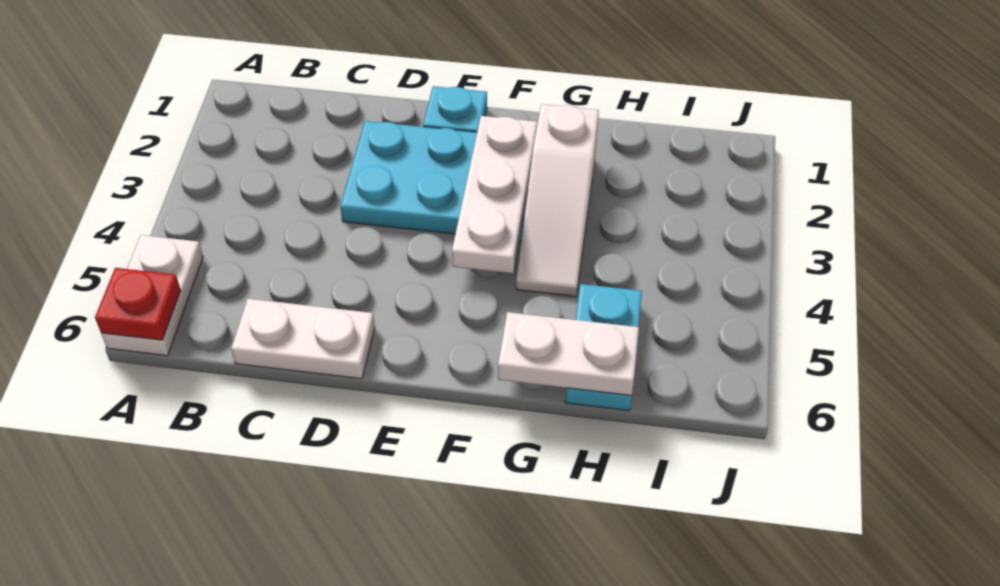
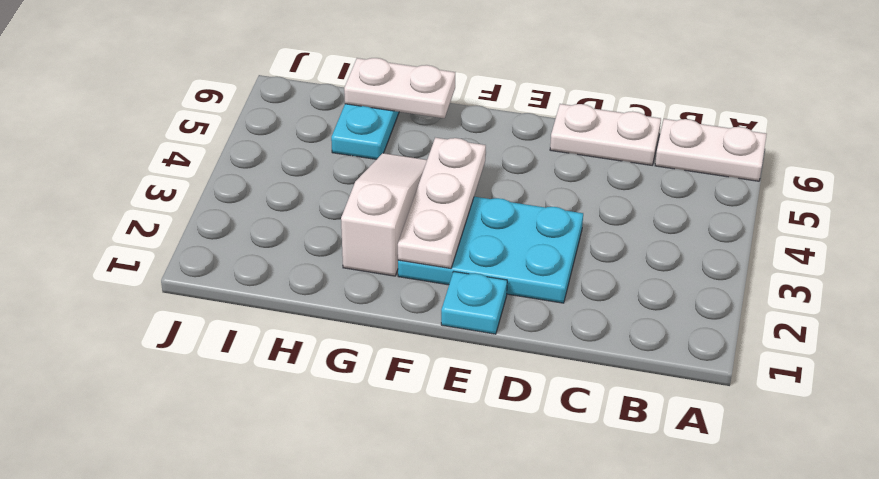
white 1x2 plate [101,235,203,356] -> white 1x2 plate turned to [655,119,767,181]
red 1x1 plate [95,268,181,340] -> none

